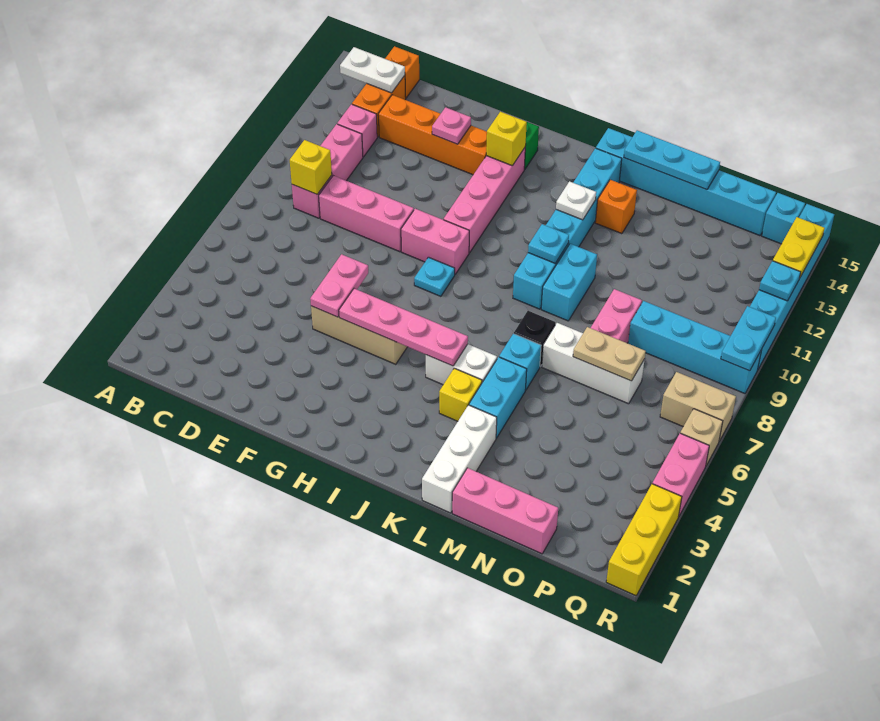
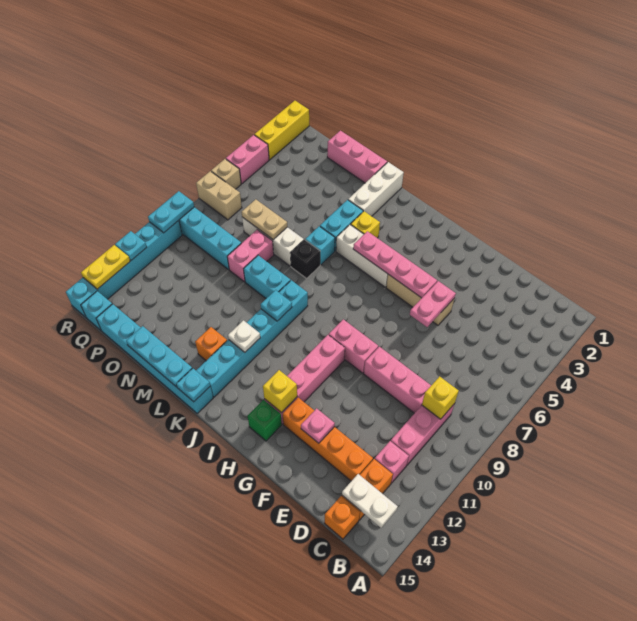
cyan 1x1 plate [414,257,455,296] -> cyan 1x1 plate moved to [176,368,210,402]
white 1x2 brick [426,344,497,385] -> white 1x3 brick [336,225,388,287]
cyan 1x2 brick [541,244,597,321] -> cyan 1x2 brick turned to [244,255,291,298]

